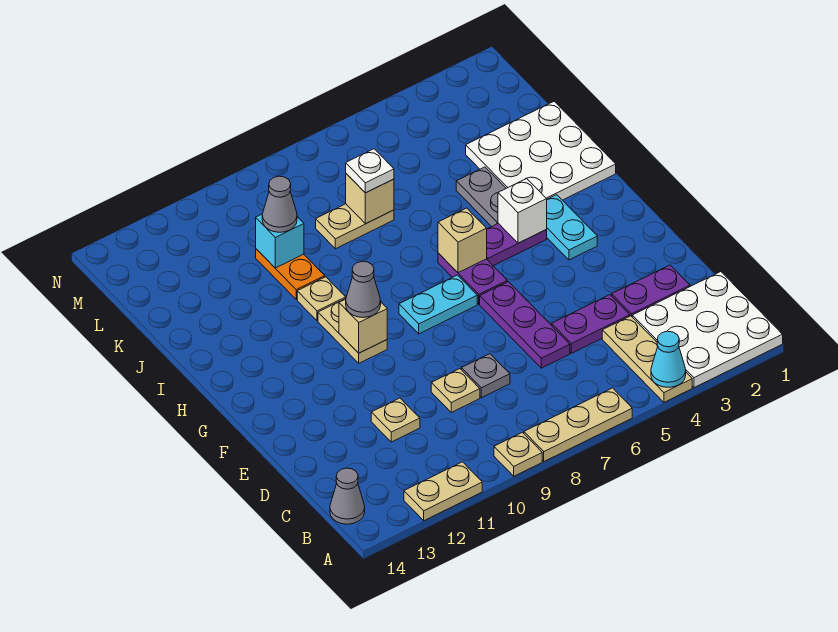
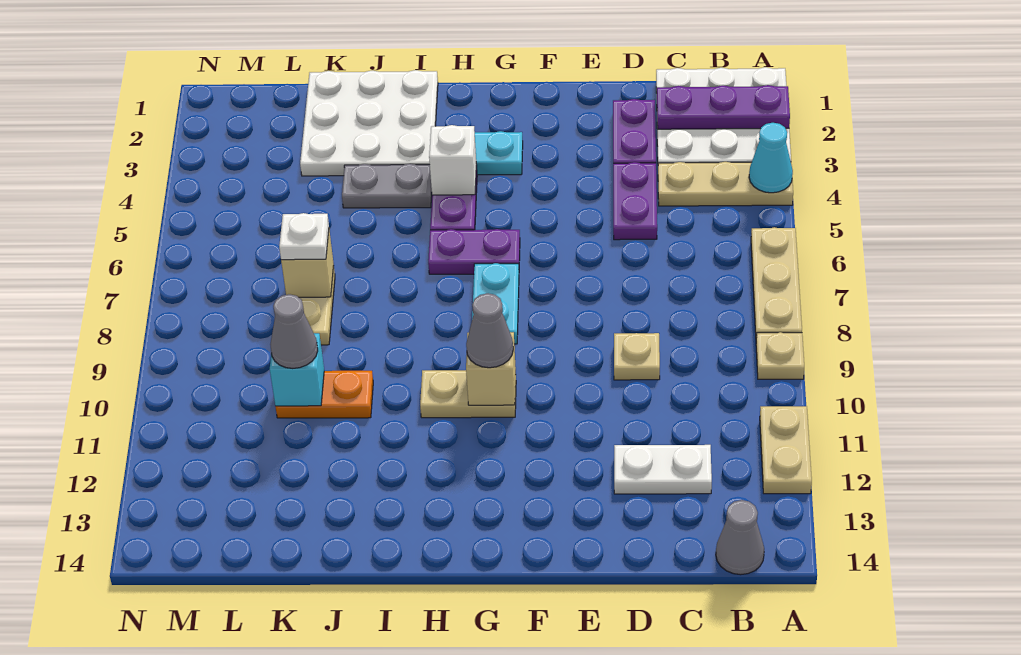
none -> white 1x2 plate [614,445,712,494]
purple 1x3 plate [480,282,570,368] -> purple 1x3 plate moved to [657,85,790,129]
grey 1x1 plate [461,354,510,398] -> none
tan 1x1 plate [371,398,420,442] -> none
tan 1x1 brick [438,208,487,273] -> none
tan 1x1 plate [297,277,346,321] -> none

